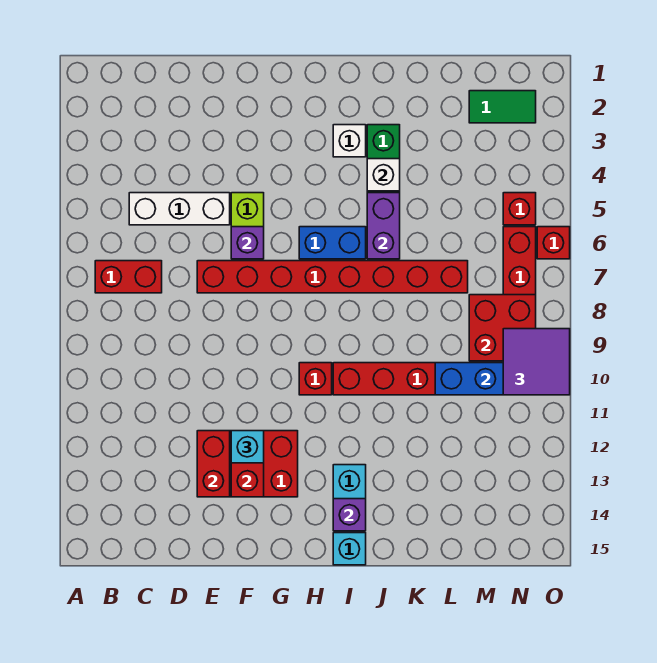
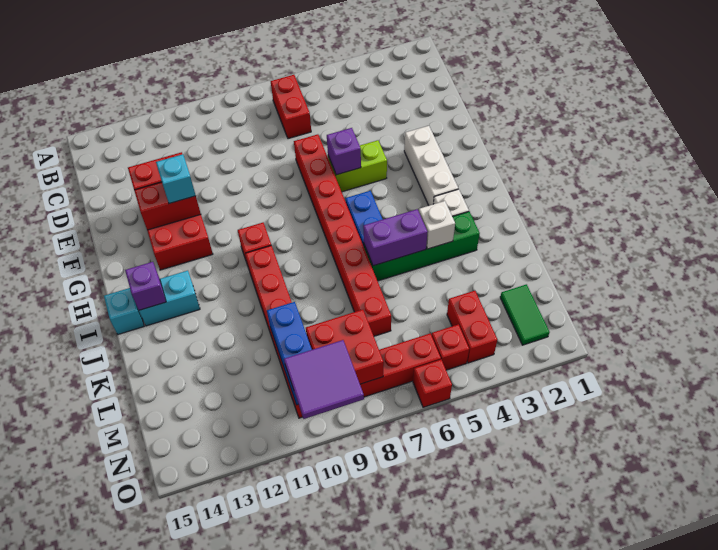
white 1x3 brick [129,193,230,225] -> white 1x3 brick moved to [404,126,458,206]
none -> red 1x2 brick [447,291,497,363]

